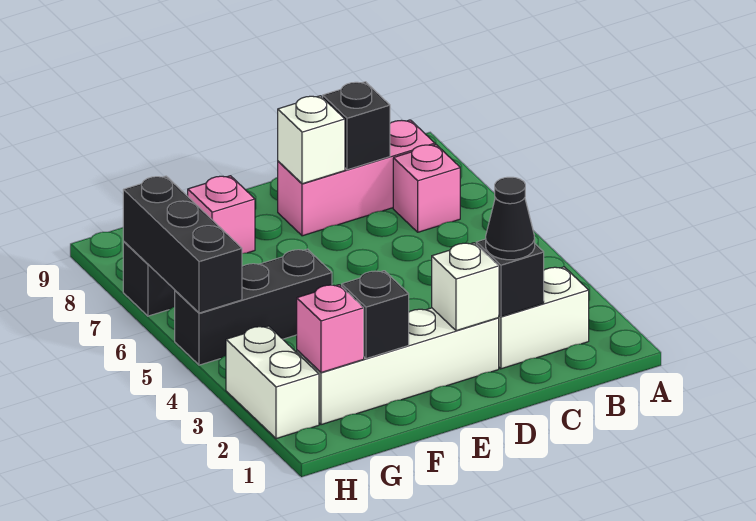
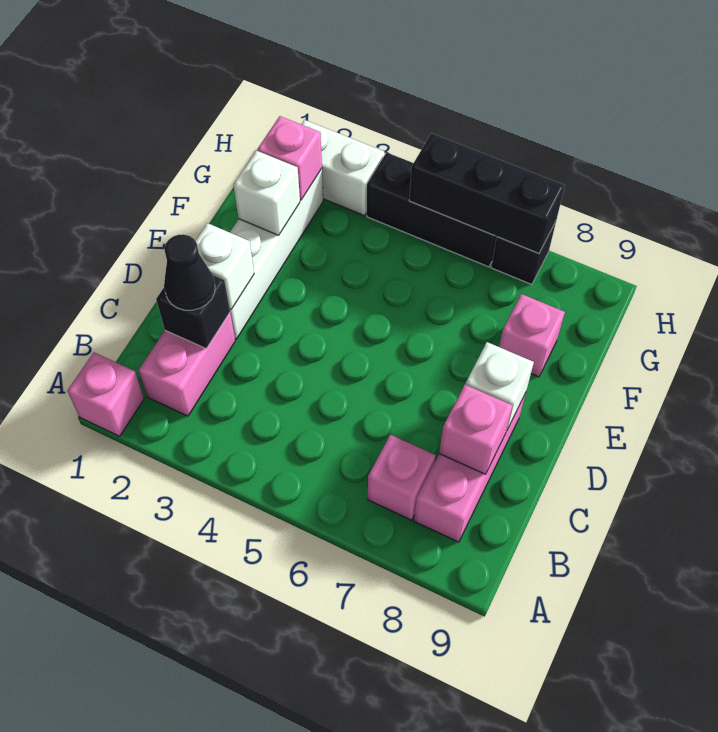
none -> pink 1x1 brick [67,352,144,436]
white 1x2 brick [499,267,589,369] -> pink 1x2 brick [139,313,235,416]
black 1x1 brick [323,82,390,170] -> pink 1x1 brick [439,385,513,474]
black 1x1 brick [342,271,409,359] -> white 1x1 brick [234,151,300,235]
black 1x3 brick [175,249,332,365] -> black 1x3 brick turned to [367,152,497,267]

